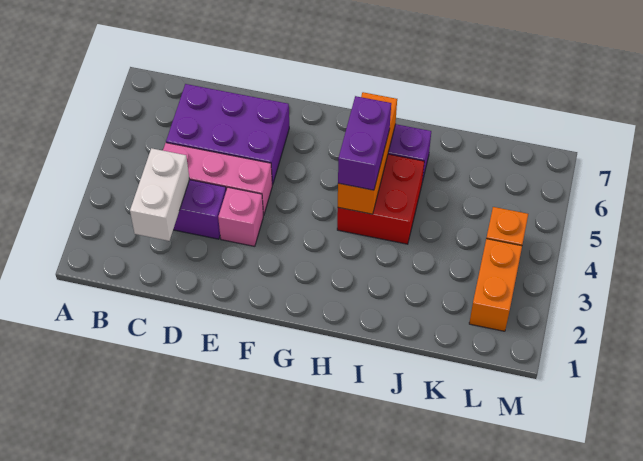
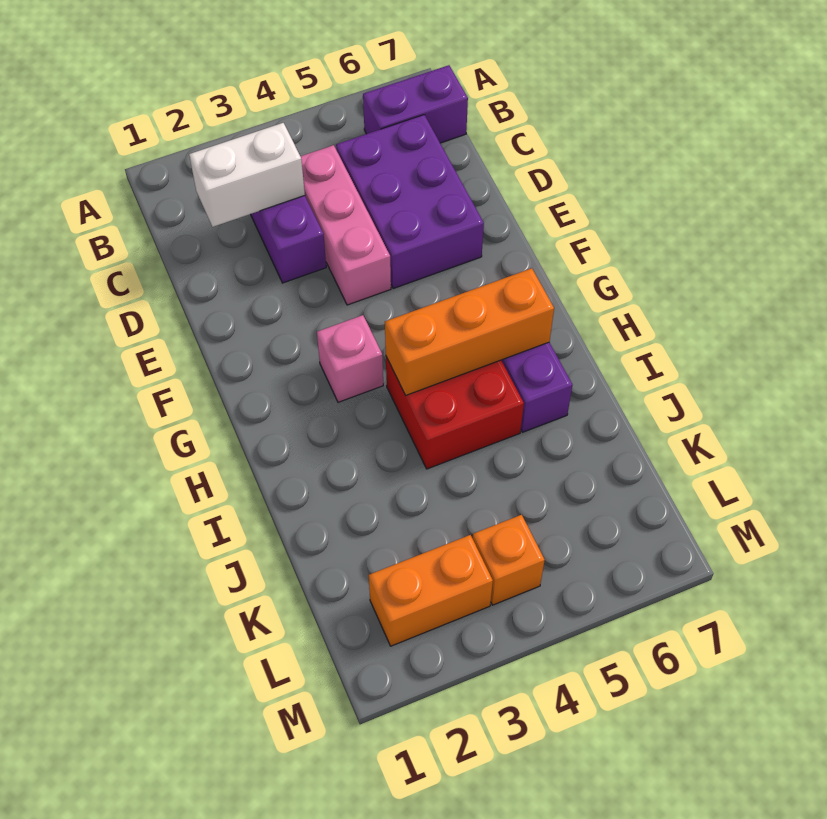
pink 1x1 brick [218,187,263,246] -> pink 1x1 brick moved to [317,315,383,402]
purple 1x2 brick [338,96,391,190] -> purple 1x2 brick moved to [363,65,468,143]

